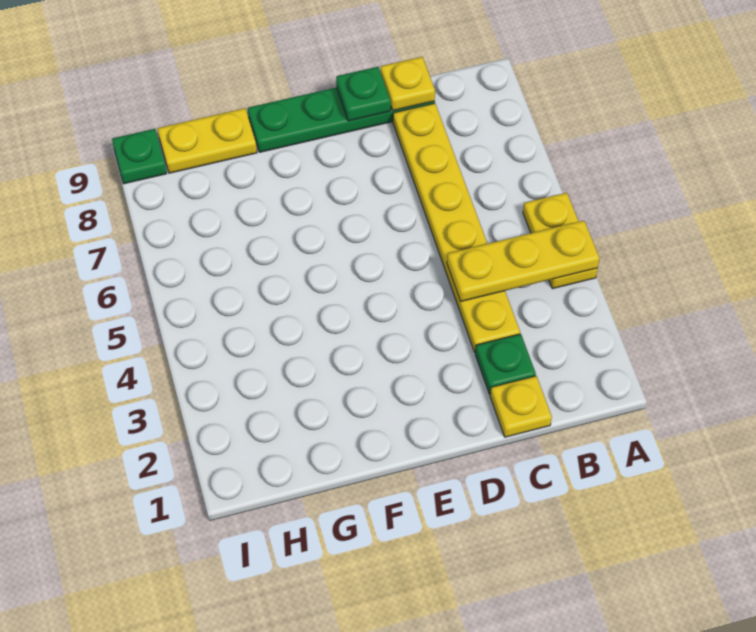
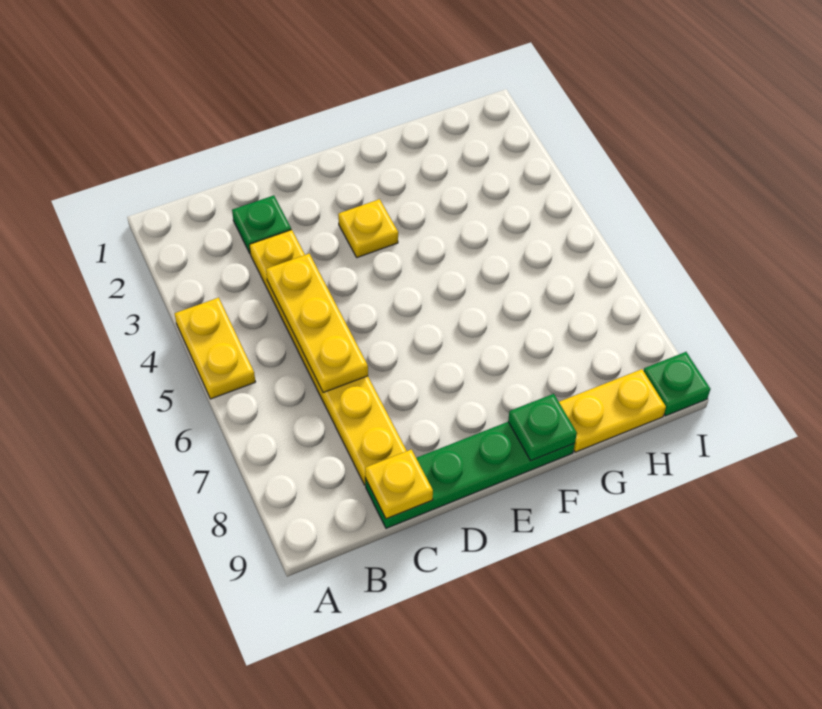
yellow 1x3 plate [447,221,600,301] -> yellow 1x3 plate turned to [266,254,368,393]
yellow 1x1 plate [490,376,552,437] -> yellow 1x1 plate moved to [338,199,398,258]
green 1x1 plate [336,67,391,121] -> green 1x1 plate moved to [508,394,577,461]

